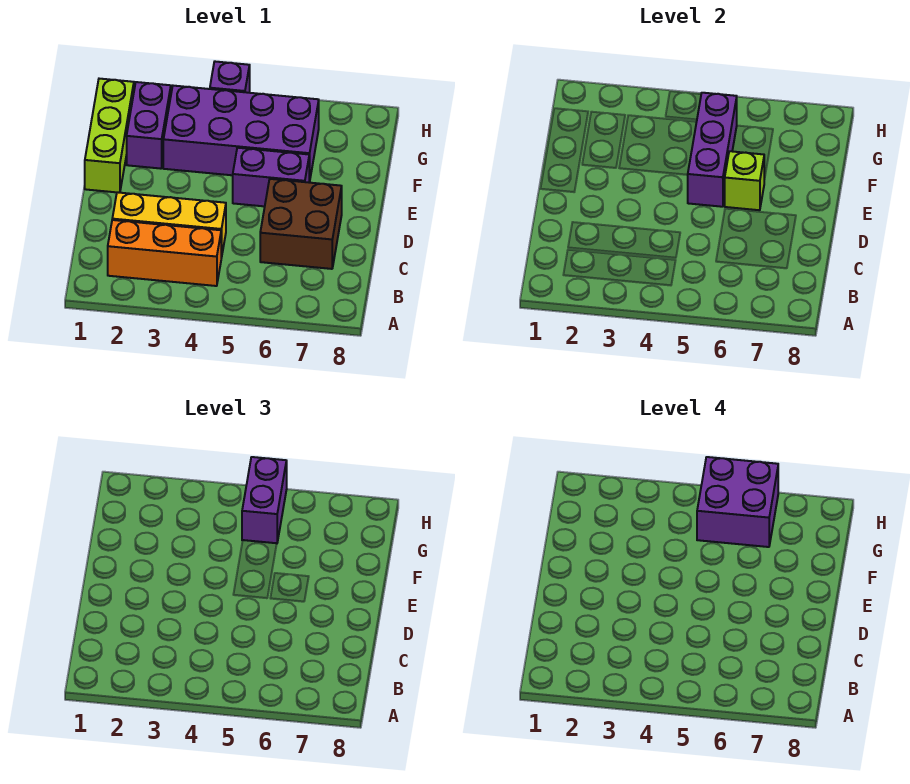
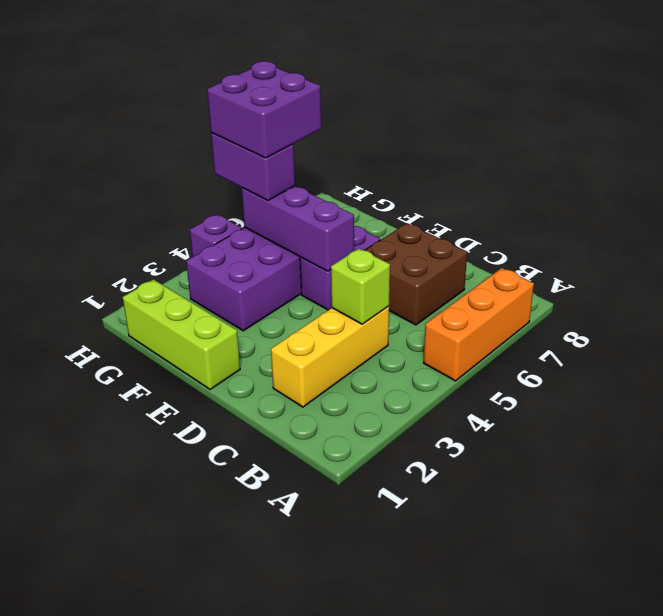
orange 1x3 brick [108,220,221,286] -> orange 1x3 brick moved to [424,268,534,381]
lime 1x1 brick [725,151,764,210] -> lime 1x1 brick moved to [331,249,390,324]
purple 1x2 brick [127,82,171,169] -> none

